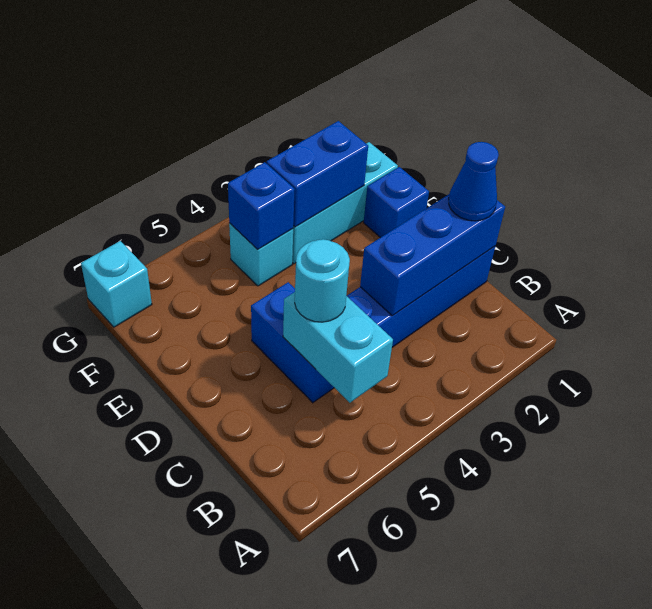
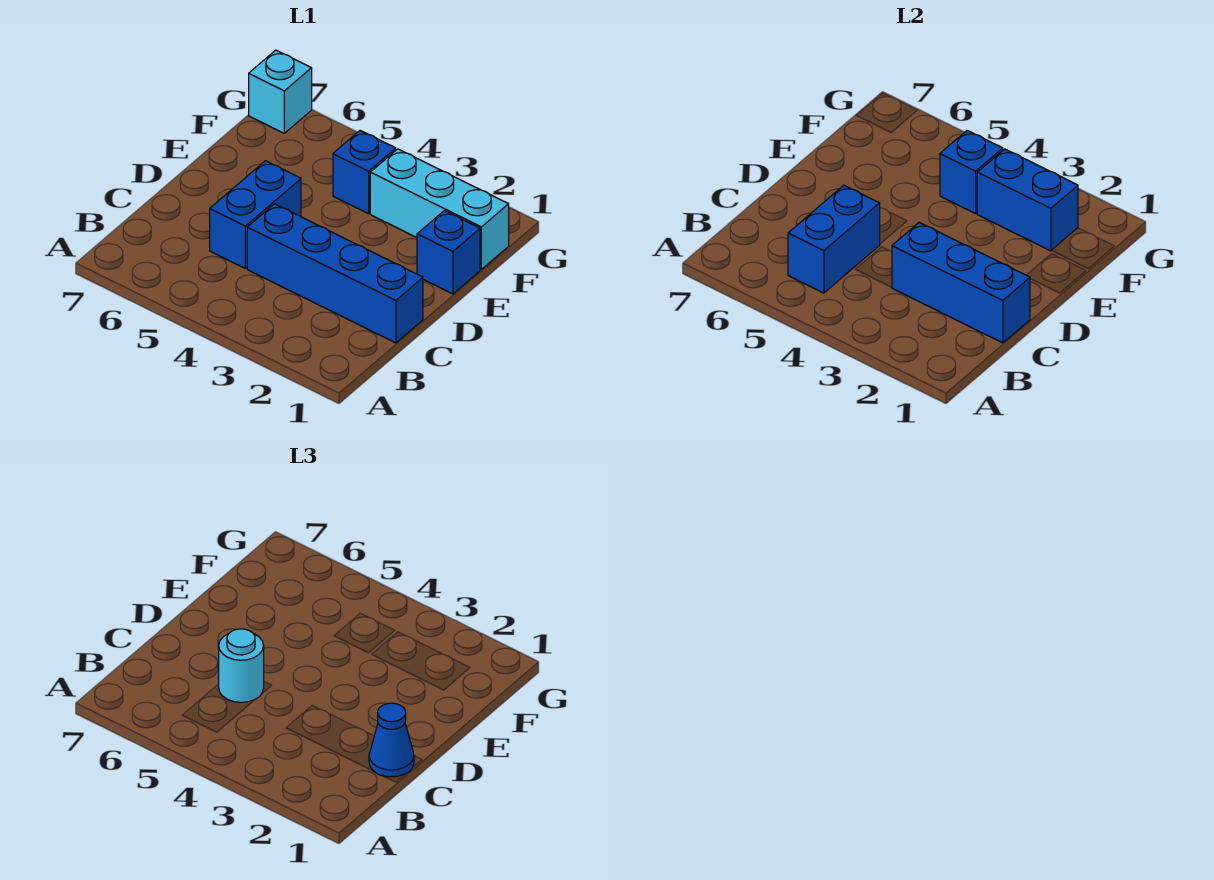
cyan 1x2 brick [283,292,393,403] -> blue 1x2 brick [788,185,880,293]
cyan 1x1 brick [229,223,293,286] -> blue 1x1 brick [333,131,396,214]

